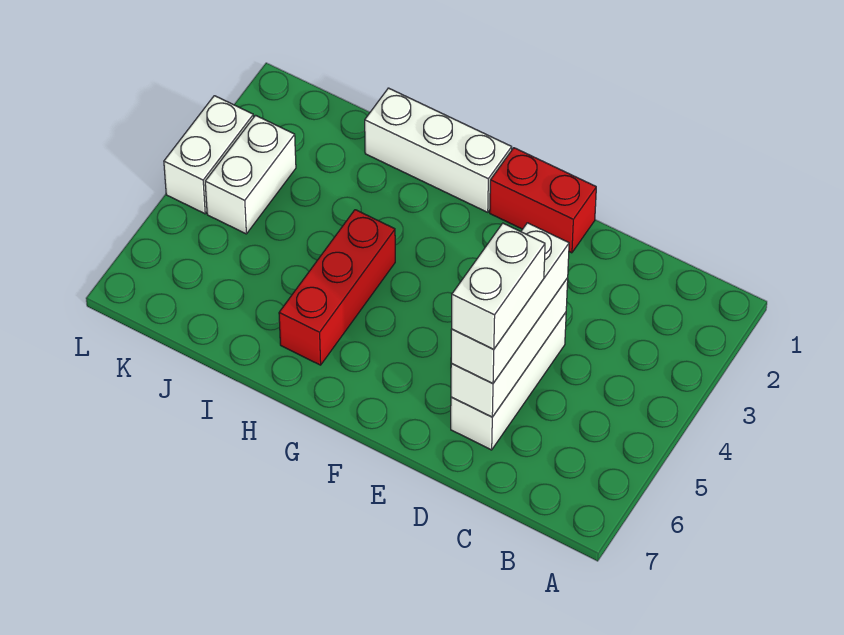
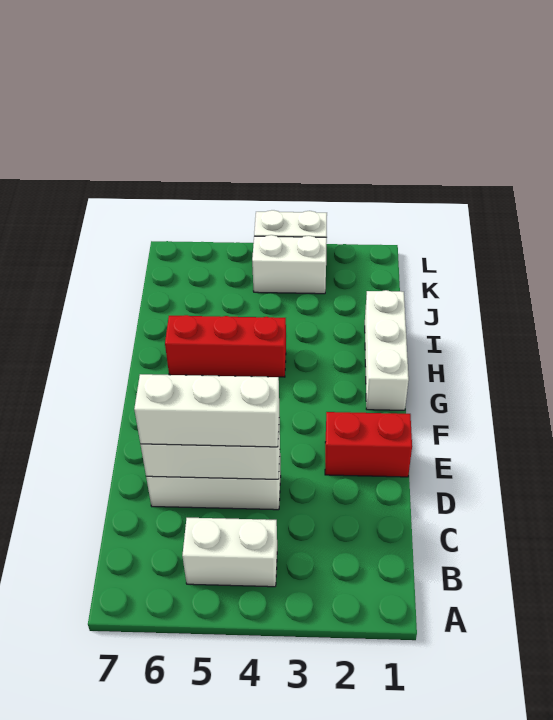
white 1x2 brick [452,223,545,350] -> white 1x2 brick moved to [182,518,277,587]
red 1x2 brick [490,148,596,253] -> red 1x2 brick turned to [325,412,412,477]

